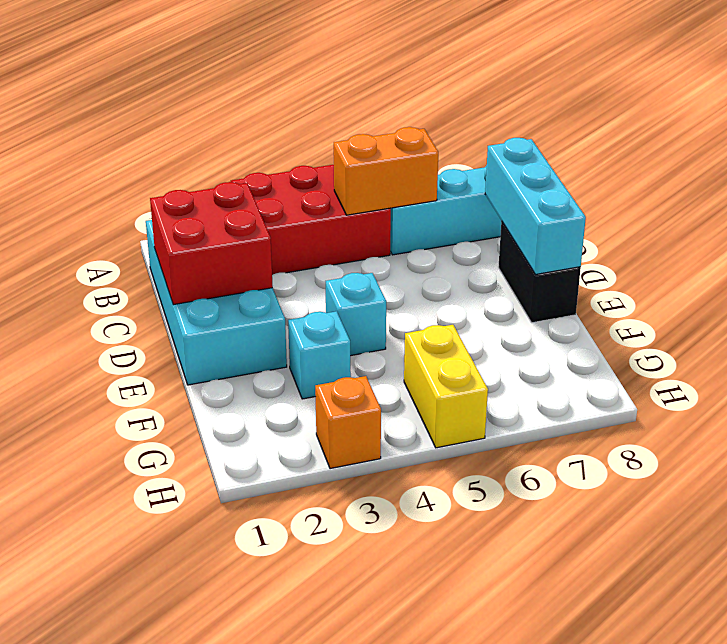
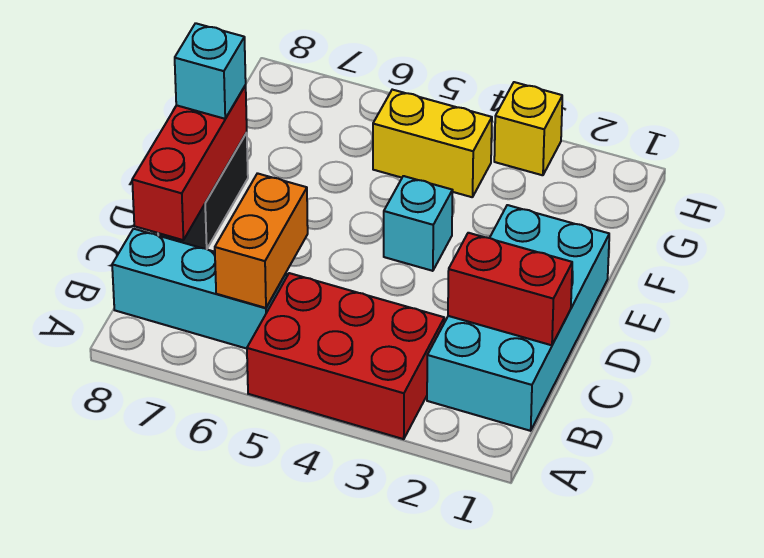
orange 1x2 brick [334,127,438,215] -> orange 1x2 brick turned to [215,173,308,308]
red 2x2 brick [150,182,273,305] -> red 1x2 brick [448,233,572,345]
cyan 1x3 brick [485,138,586,274] -> red 1x3 brick [132,85,247,240]
cyan 1x1 brick [288,311,351,399] -> cyan 1x1 brick moved to [175,23,246,119]
yellow 1x2 brick [404,325,488,448] -> yellow 1x2 brick turned to [373,90,492,197]
orange 1x1 brick [315,376,381,469] -> yellow 1x1 brick [494,82,562,175]

